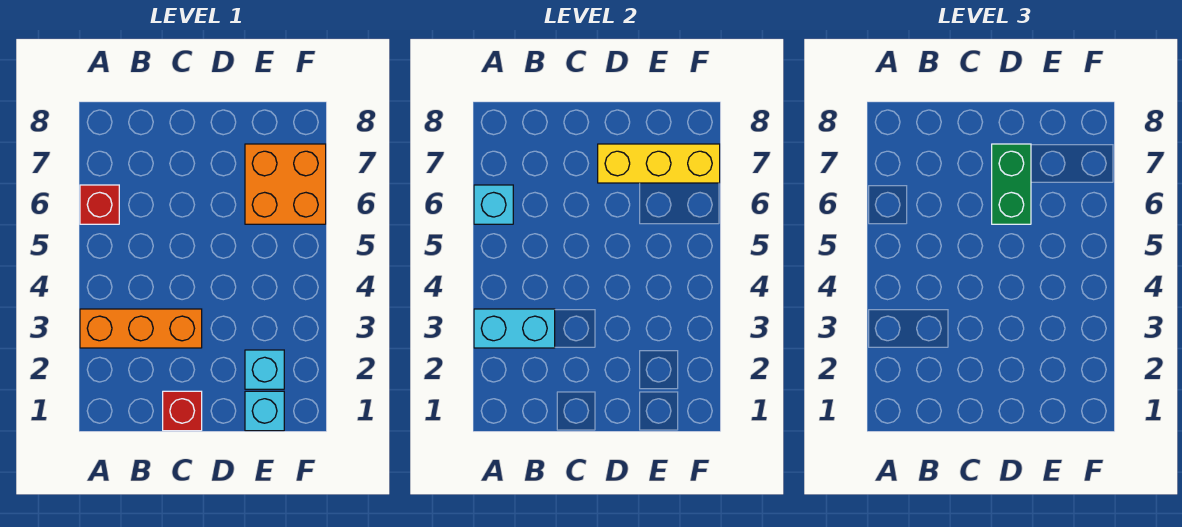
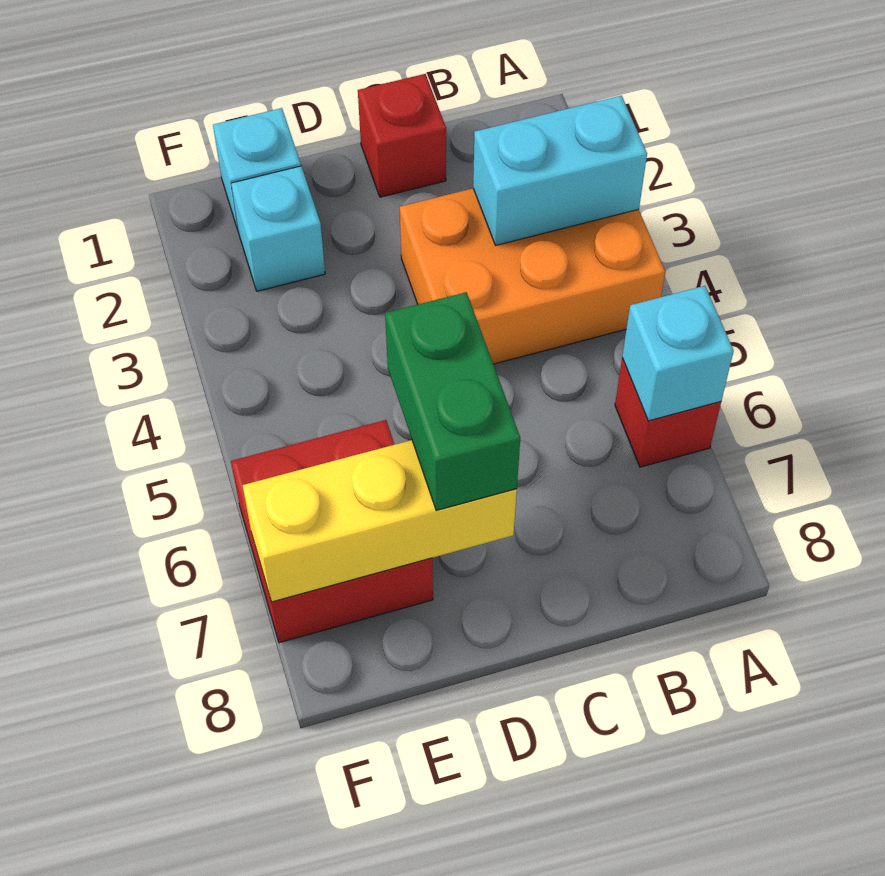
orange 1x3 brick [80,309,202,348] -> orange 2x3 brick [400,188,665,364]
orange 2x2 brick [245,144,326,224] -> red 2x2 brick [231,420,433,643]

